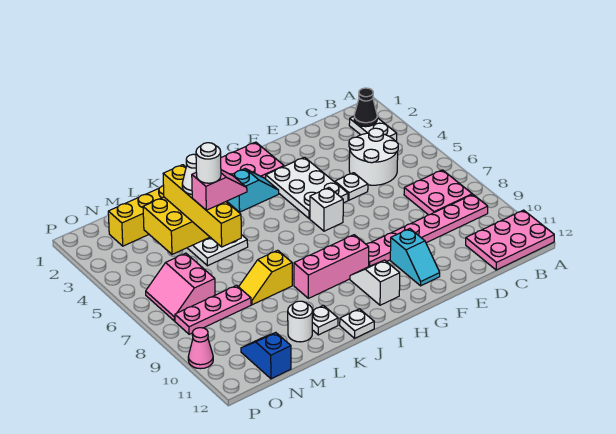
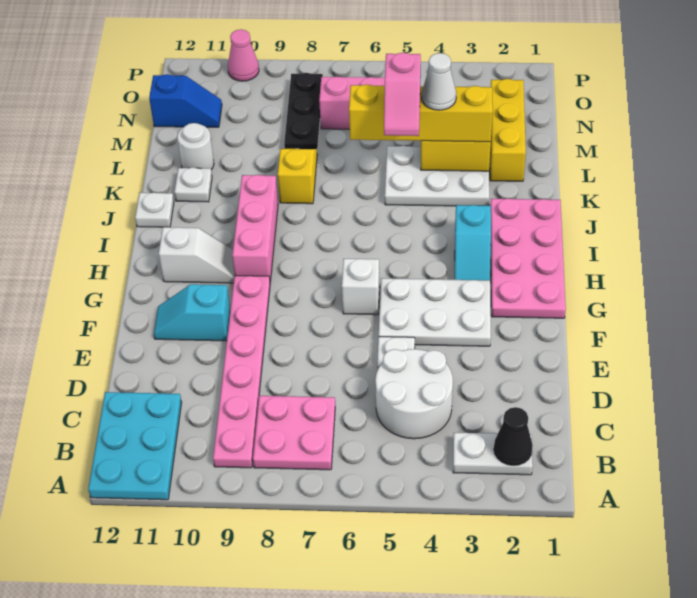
pink 2x3 plate [466,210,554,270] -> cyan 2x3 plate [88,392,182,500]
white 1x1 round brick [196,143,221,183] -> none
pink 1x3 plate [175,285,251,334] -> black 1x3 plate [284,73,323,151]

